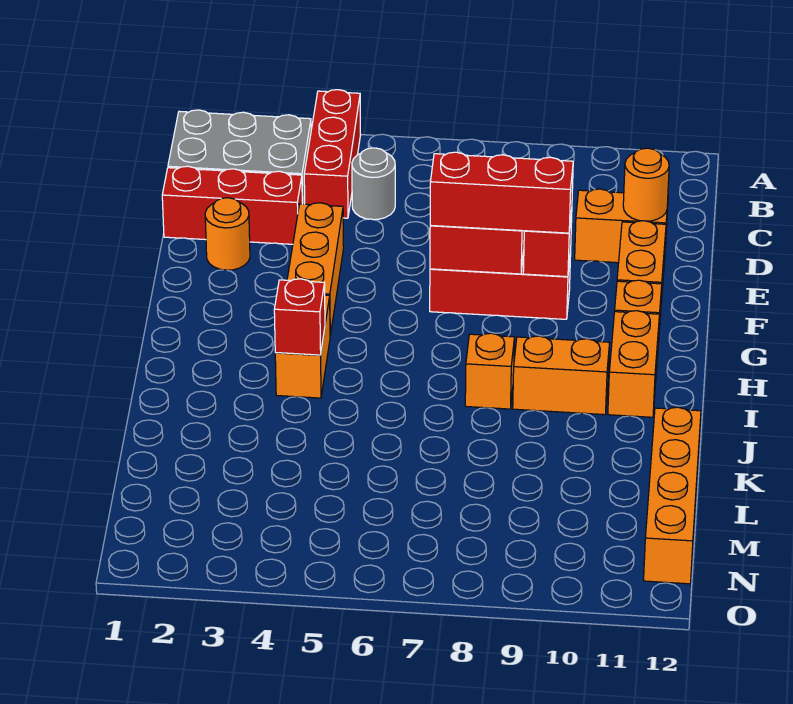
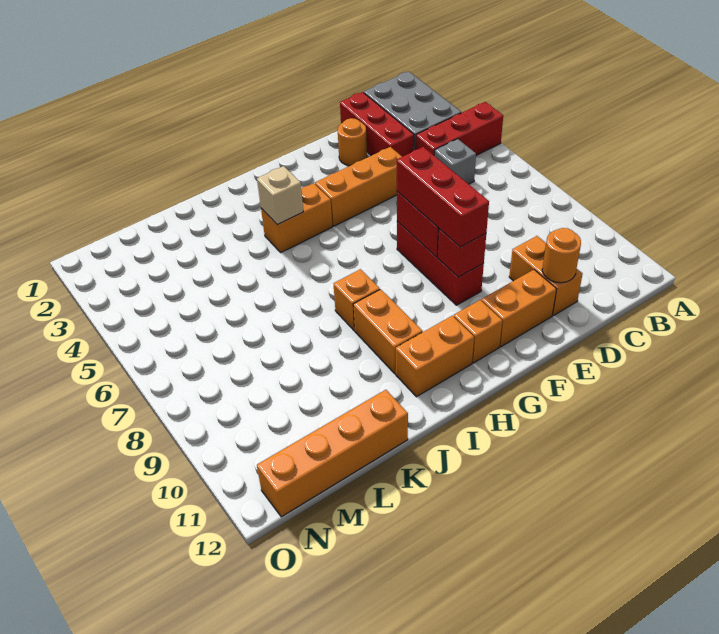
grey 1x1 round brick [352,148,395,220] -> grey 1x1 brick [434,139,476,184]
red 1x1 brick [274,279,325,355] -> tan 1x1 brick [257,166,303,225]

